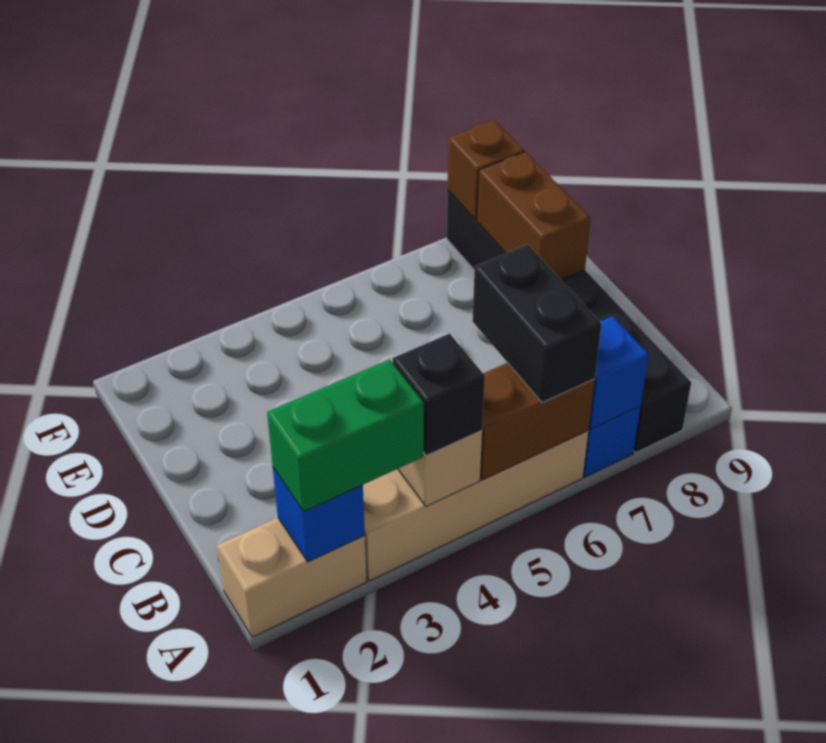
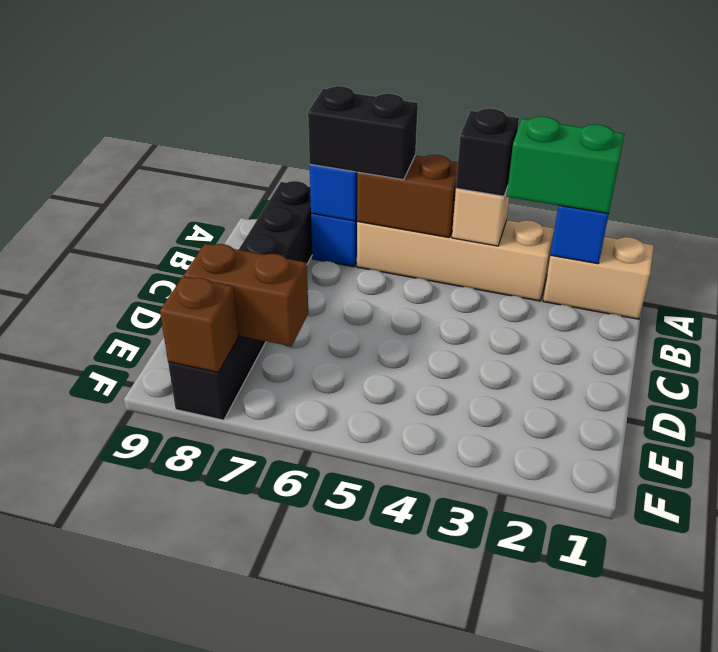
black 1x2 brick [473,244,602,403] -> black 1x2 brick turned to [308,86,418,180]
brown 1x2 brick [477,152,590,279] -> brown 1x2 brick turned to [184,244,308,346]

